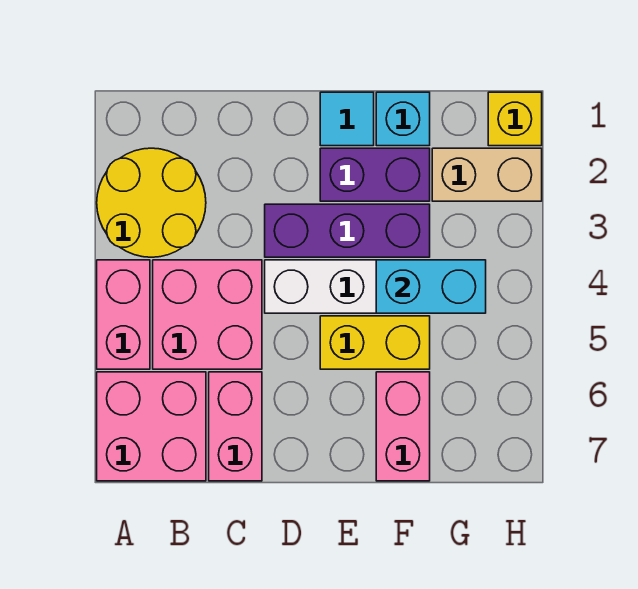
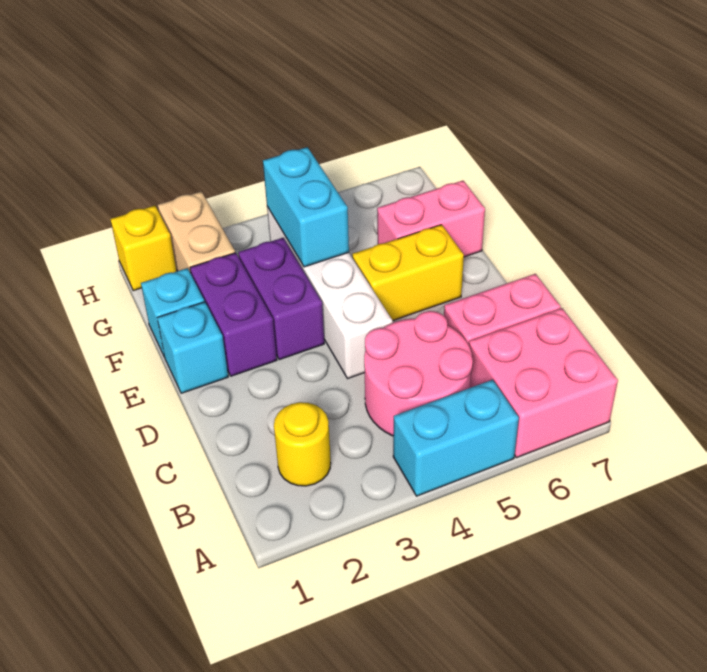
yellow 2x2 round brick [97,148,206,257] -> yellow 1x1 round brick [274,402,331,486]
pink 1x2 brick [97,260,150,369] -> cyan 1x2 brick [393,380,519,496]
pink 2x2 brick [153,260,262,369] -> pink 2x2 round brick [364,311,473,436]
purple 1x3 brick [265,204,430,257] -> purple 1x2 brick [238,238,324,360]
cyan 1x1 tile [320,92,374,146] -> cyan 1x1 brick [157,302,228,393]
yellow 1x2 brick [320,316,430,369] -> yellow 1x2 brick turned to [352,225,464,320]

